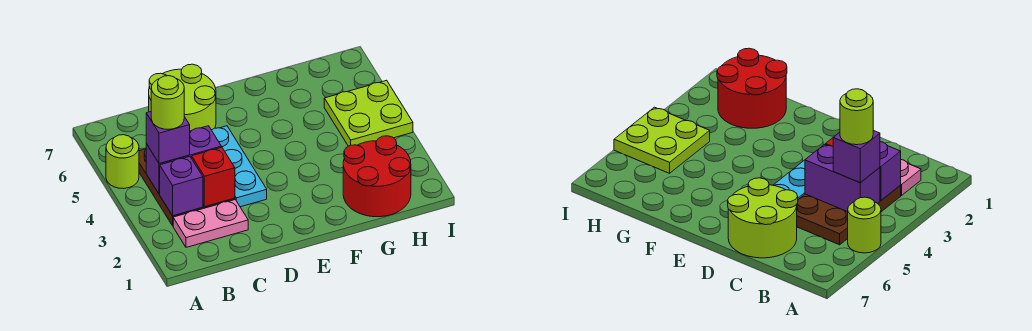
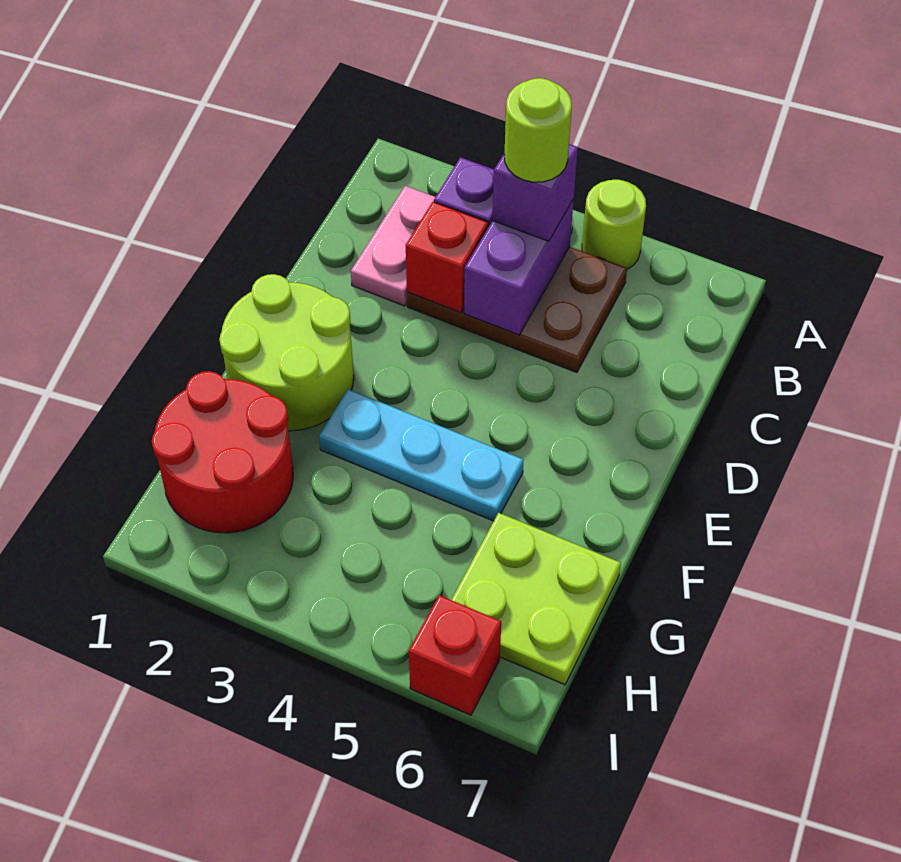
lime 2x2 round brick [149,64,216,131] -> lime 2x2 round brick moved to [219,274,354,431]
cyan 1x3 plate [212,126,267,207] -> cyan 1x3 plate moved to [319,389,524,521]
lime 2x2 plate [324,80,413,146] -> lime 2x2 plate moved to [451,513,621,685]
none -> red 1x1 brick [409,595,501,715]

